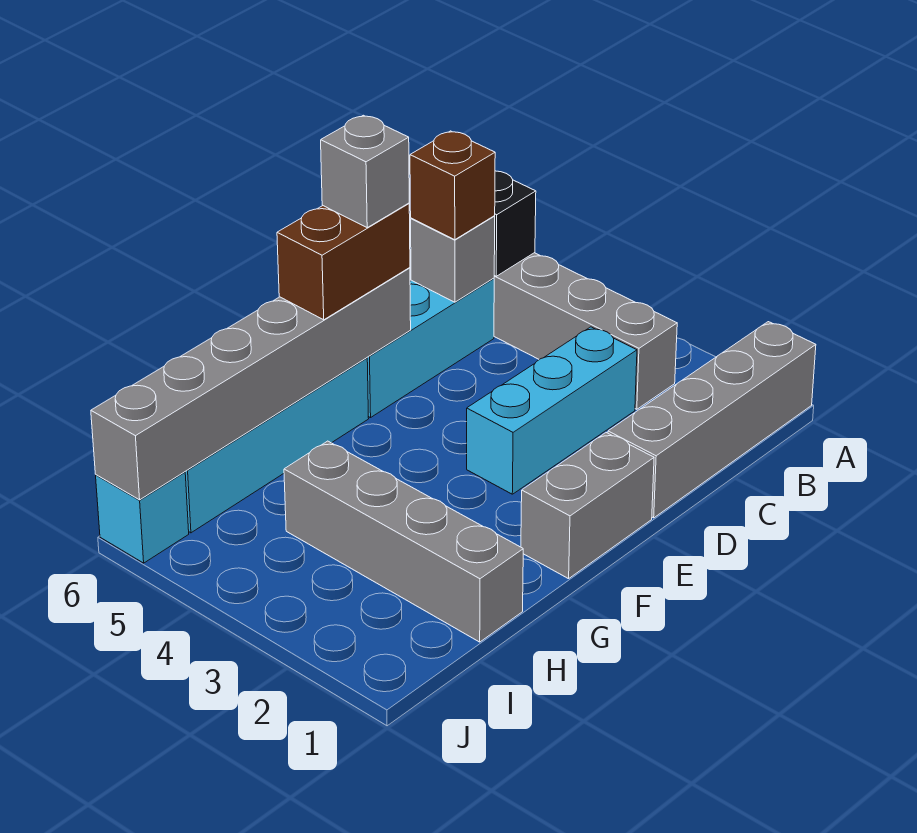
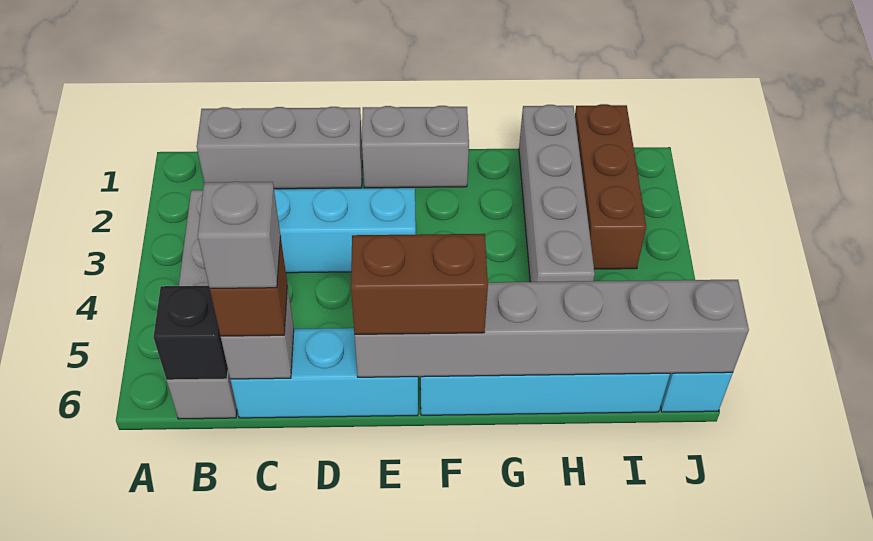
grey 1x4 brick [608,322,816,518] -> grey 1x3 brick [197,107,362,189]
grey 1x1 brick [321,115,409,227] -> grey 1x1 brick moved to [198,182,281,288]
none -> brown 1x3 brick [575,104,646,269]

